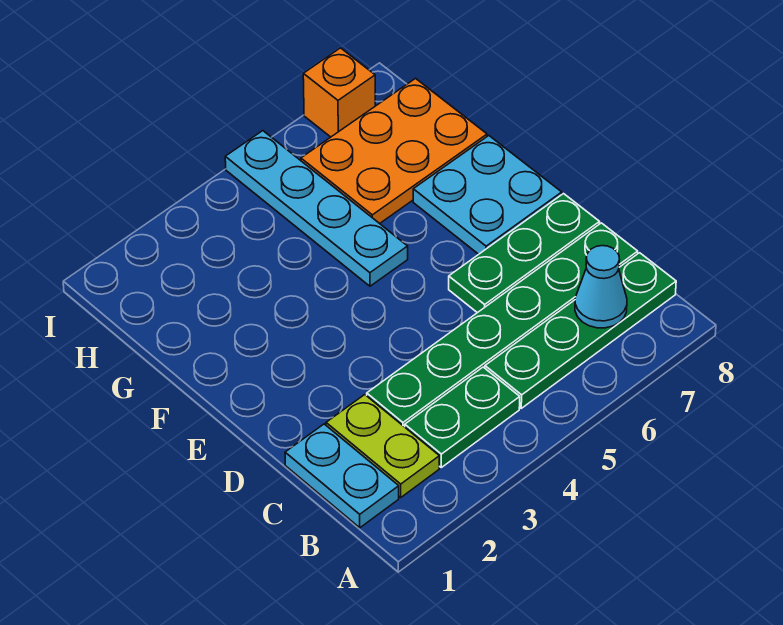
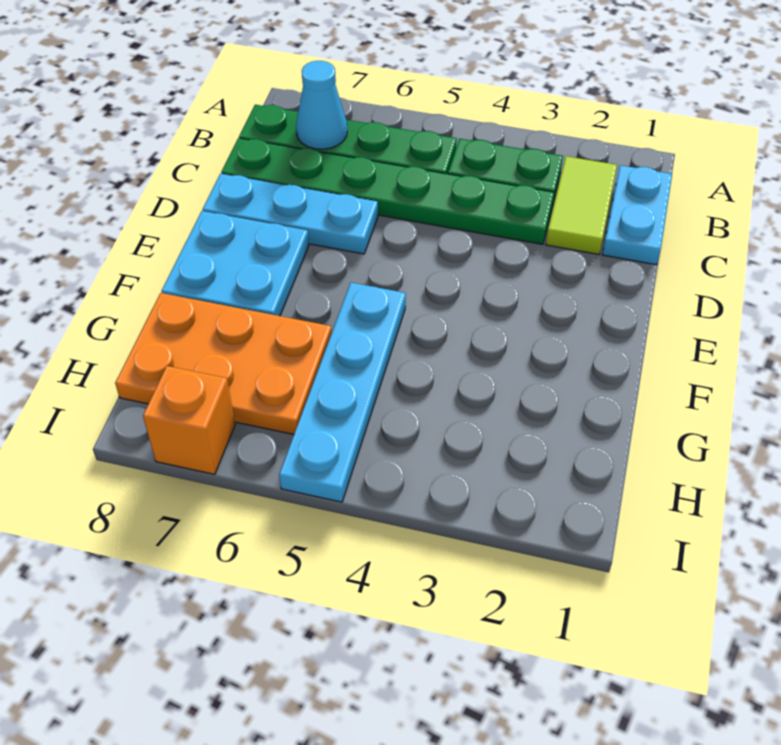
lime 1x2 plate [326,395,439,497] -> lime 1x2 tile [546,156,617,254]
green 1x3 plate [449,194,600,313] -> cyan 1x3 plate [203,174,378,254]

